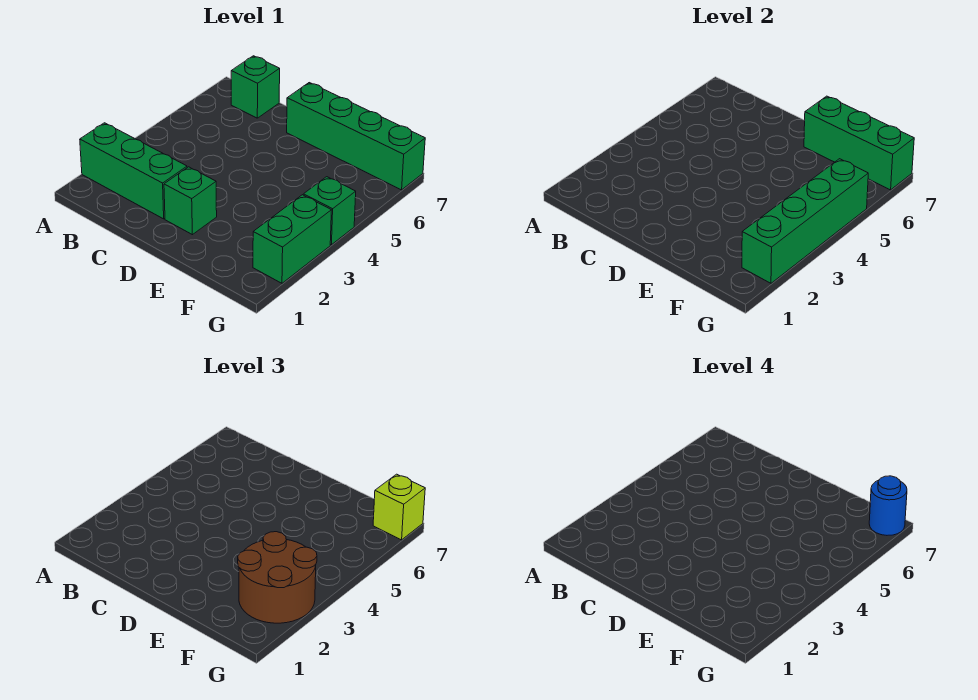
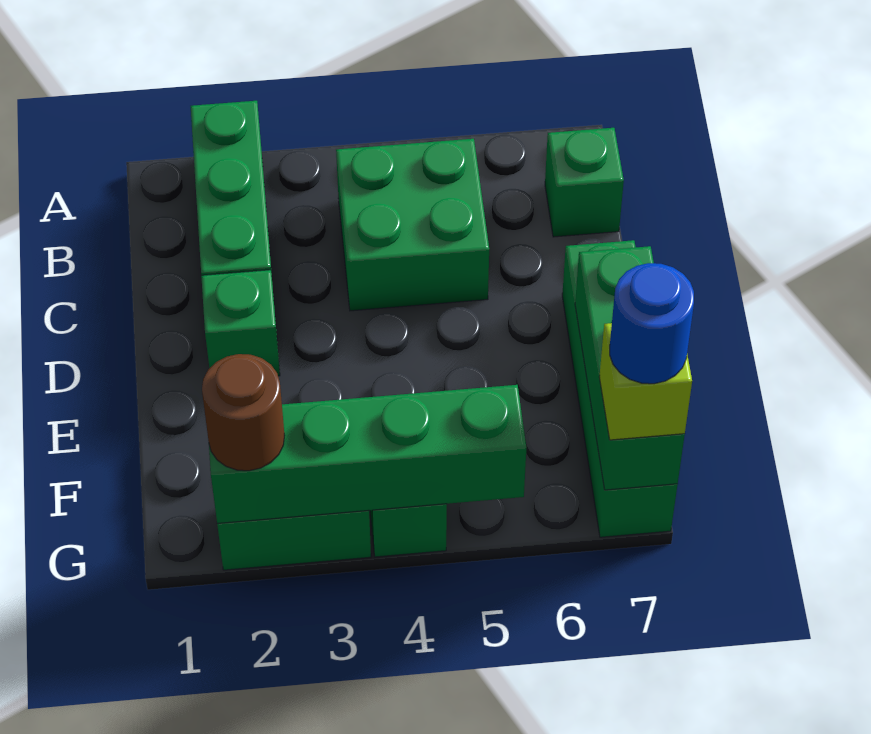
none -> green 2x2 brick [336,139,489,311]
brown 2x2 round brick [238,532,317,623] -> brown 1x1 round brick [202,354,284,471]

